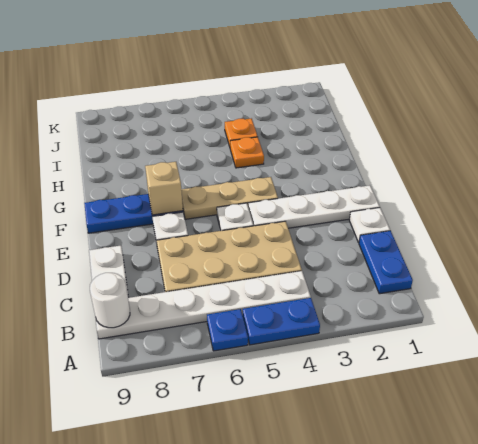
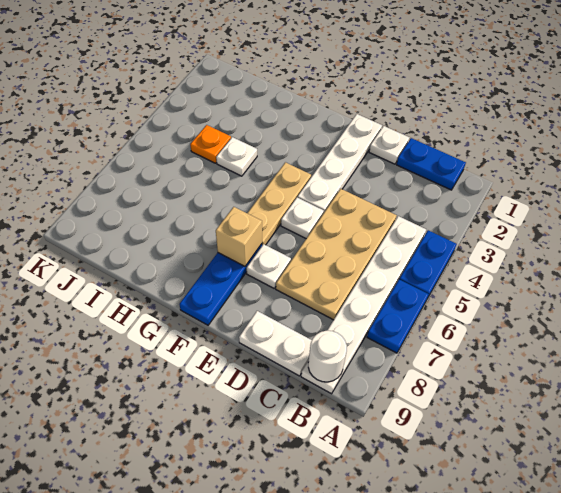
blue 1x1 plate [207,309,248,351] -> blue 1x2 plate [367,280,429,353]
orange 1x1 plate [230,137,264,168] -> white 1x1 plate [216,137,257,176]

